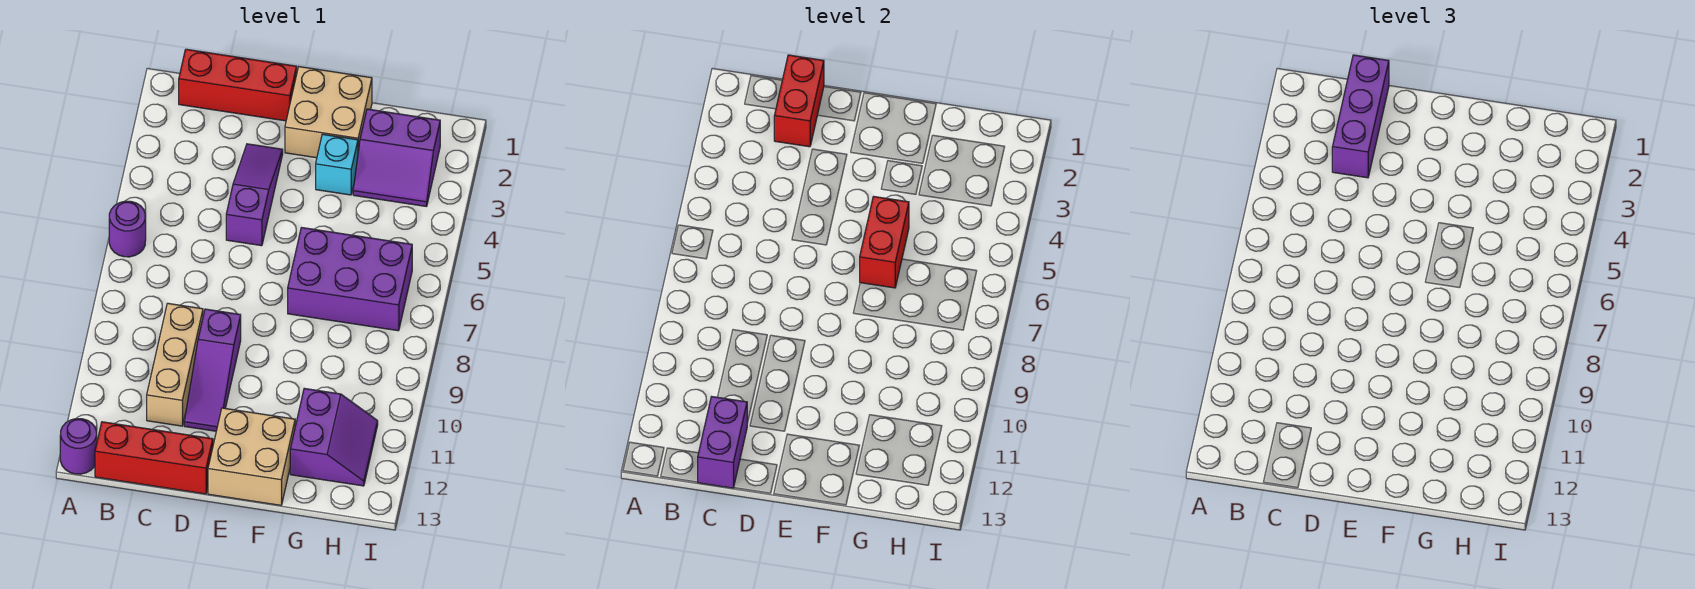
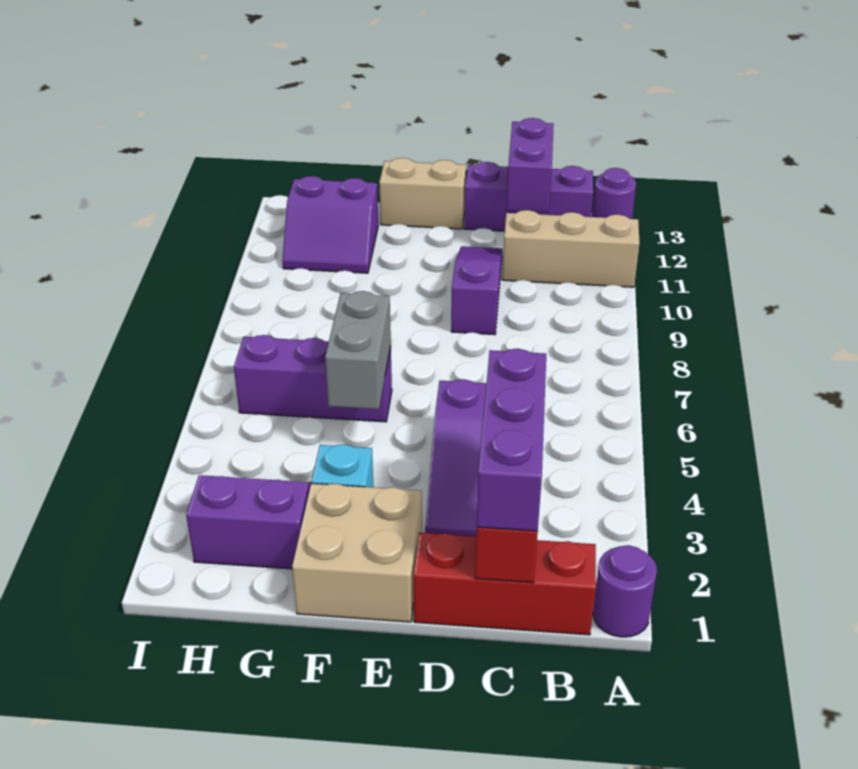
purple 1x1 round brick [109,201,146,257] -> purple 1x1 round brick moved to [593,545,657,637]
red 1x3 brick [95,422,213,494] -> purple 1x3 brick [464,162,593,231]
tan 1x3 brick [147,303,203,426] -> tan 1x3 brick turned to [502,210,640,287]
tan 2x2 brick [208,408,295,505] -> tan 1x2 brick [379,158,466,229]
red 1x2 brick [860,196,909,288] -> grey 1x2 brick [325,291,391,409]
purple 2x3 brick [288,228,412,331] -> purple 1x3 brick [234,335,392,422]
purple 2x2 slope [290,388,378,486] -> purple 2x2 slope turned to [282,176,378,273]

